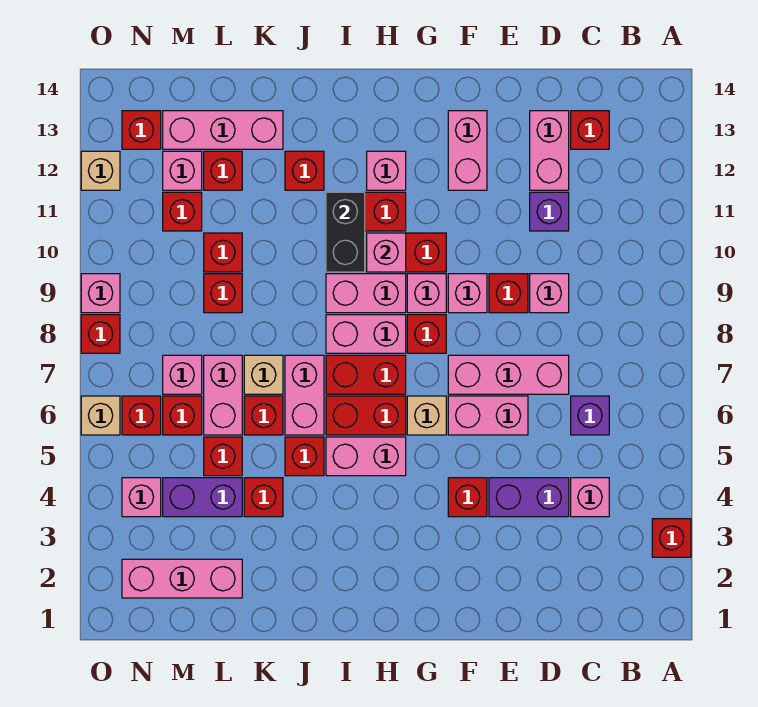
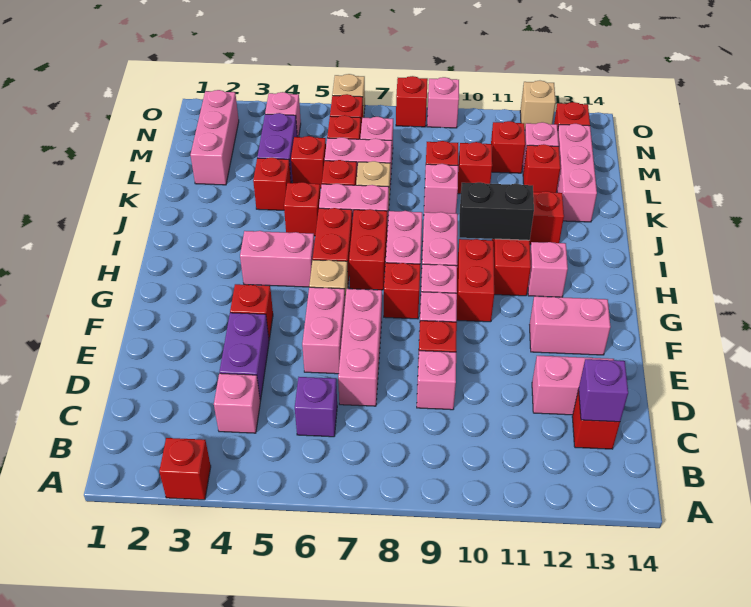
purple 1x1 brick [530,192,569,231] -> purple 1x1 brick moved to [579,359,628,422]
pink 1x2 brick [326,437,406,476] -> pink 1x2 brick turned to [240,231,314,287]
pink 1x1 brick [367,233,406,272] -> pink 1x1 brick moved to [424,164,458,213]

